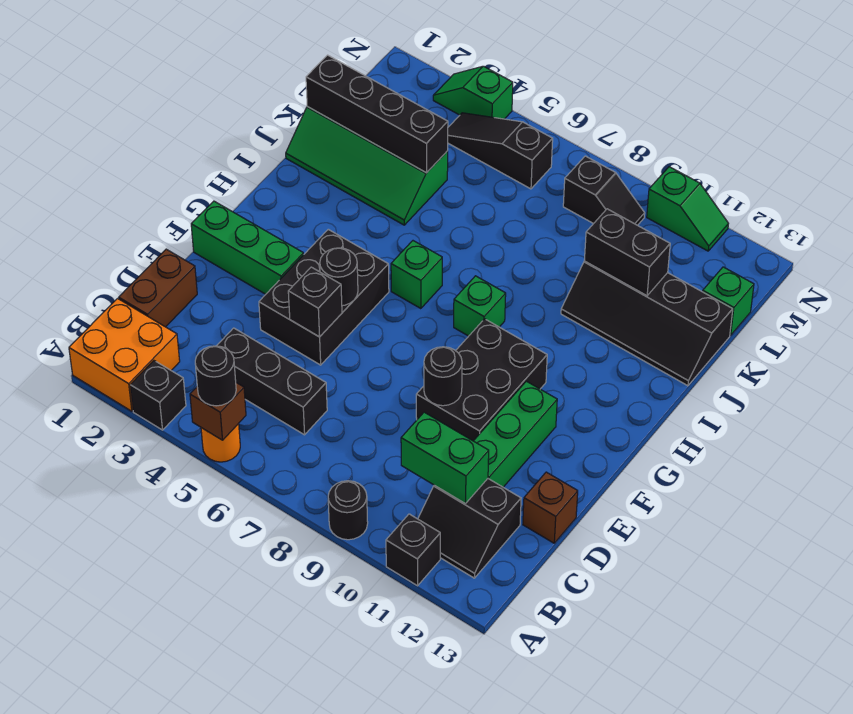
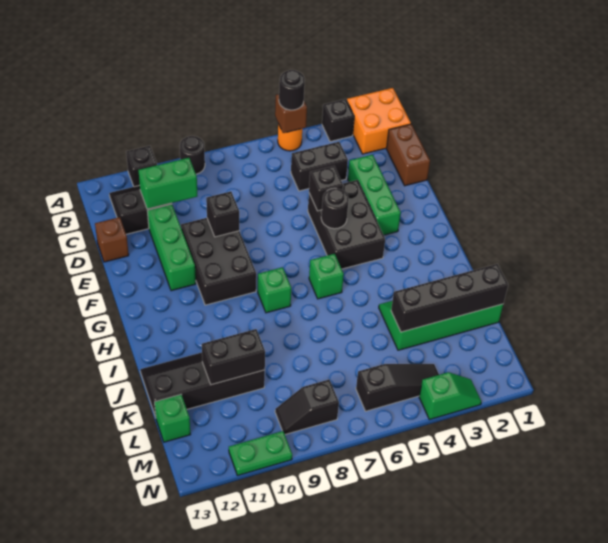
black 1x3 brick [217,328,327,435] -> black 1x2 brick [291,142,348,191]
black 1x1 round brick [424,347,462,406] -> black 1x1 brick [206,191,239,237]
green 1x3 brick [191,201,304,294] -> green 1x3 brick turned to [348,155,401,235]
green 1x2 slope [647,167,729,251] -> green 1x2 plate [229,431,292,476]

